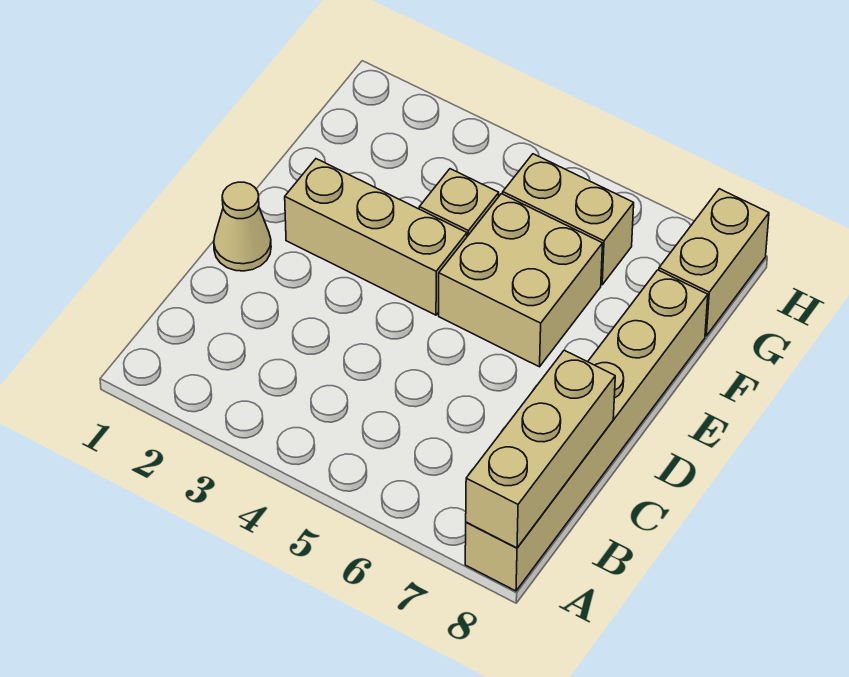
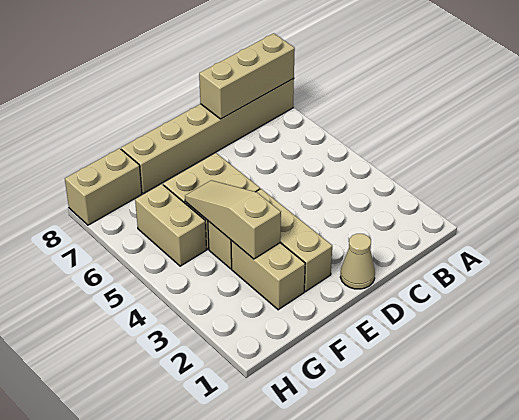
none -> tan 1x2 brick [231,241,305,310]
none -> tan 1x3 slope [185,180,281,259]

